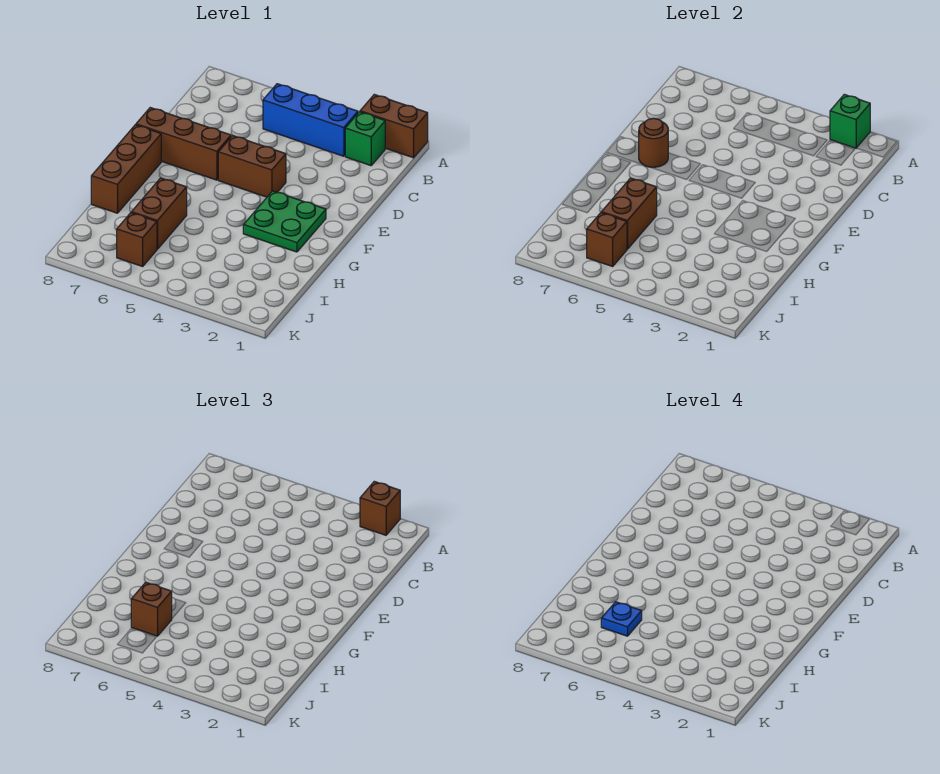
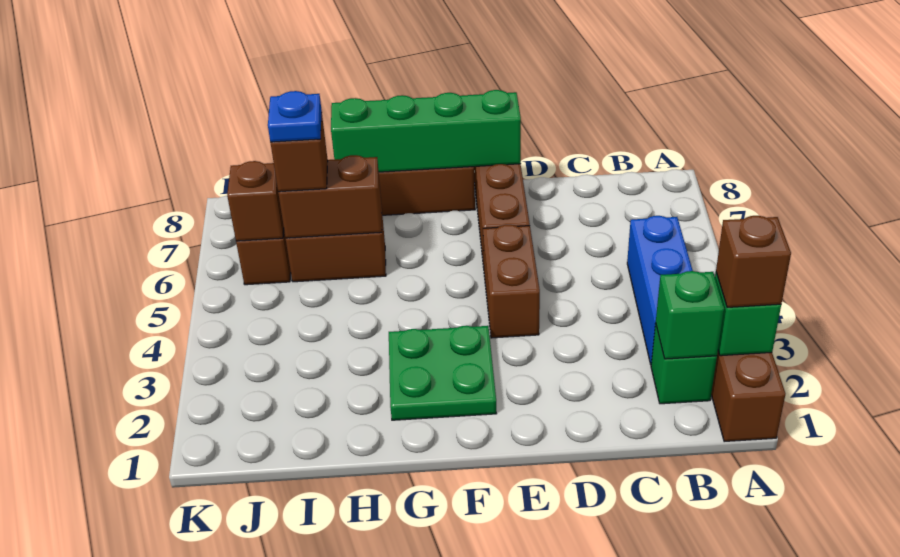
none -> green 1x1 brick [656,271,724,359]
brown 1x1 round brick [639,118,668,168] -> none
none -> green 1x4 brick [331,90,521,172]

